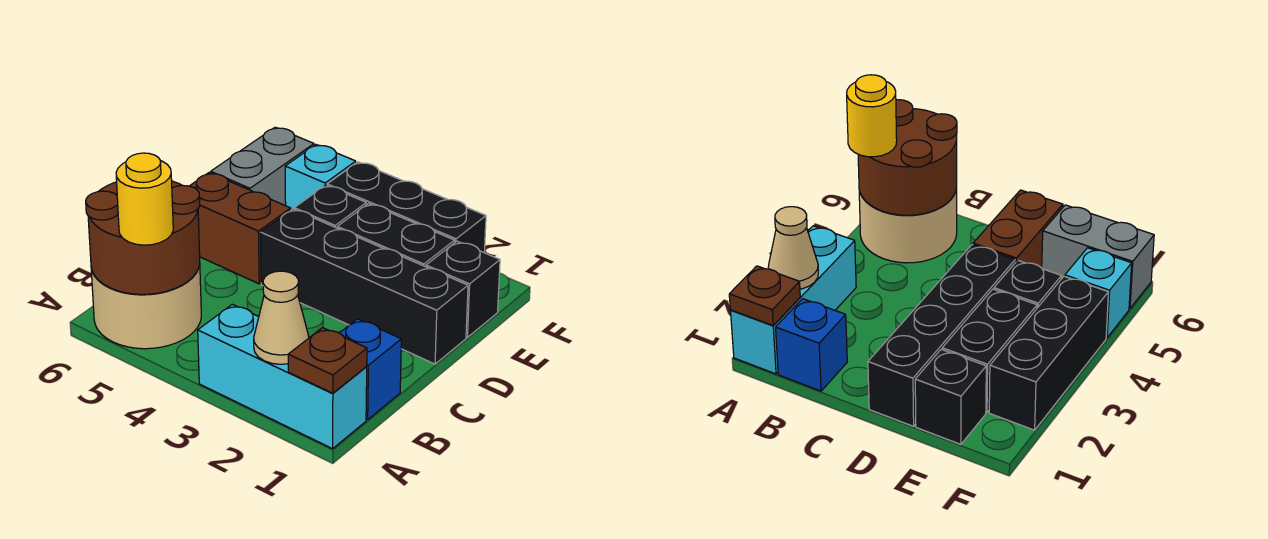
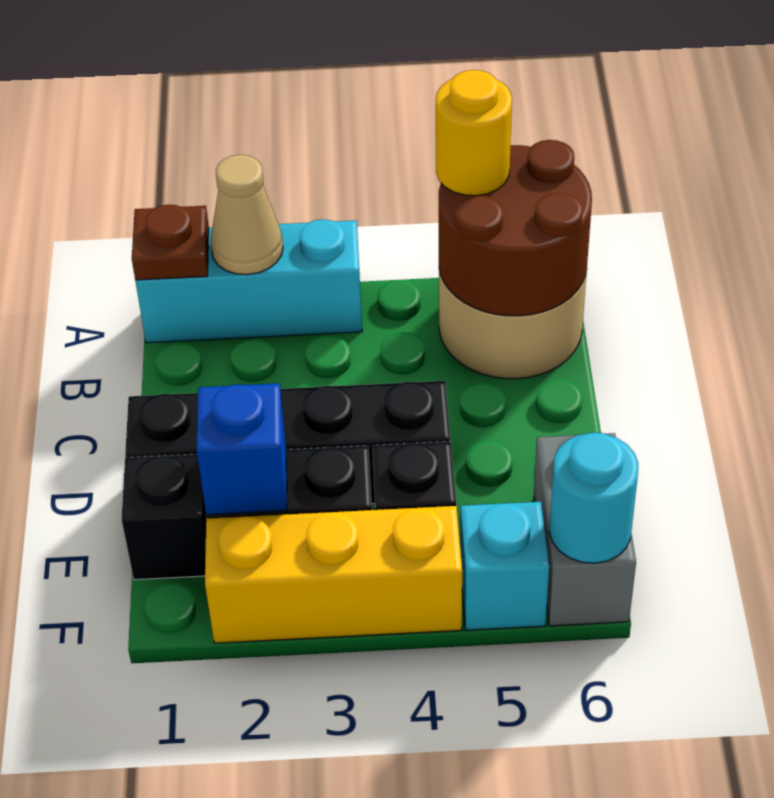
blue 1x1 brick [340,319,401,420] -> blue 1x1 brick moved to [196,383,287,515]
brown 1x2 brick [190,173,291,284] -> none
black 1x3 brick [327,162,486,252] -> yellow 1x3 brick [205,506,462,643]
none -> cyan 1x1 round brick [549,433,638,563]

